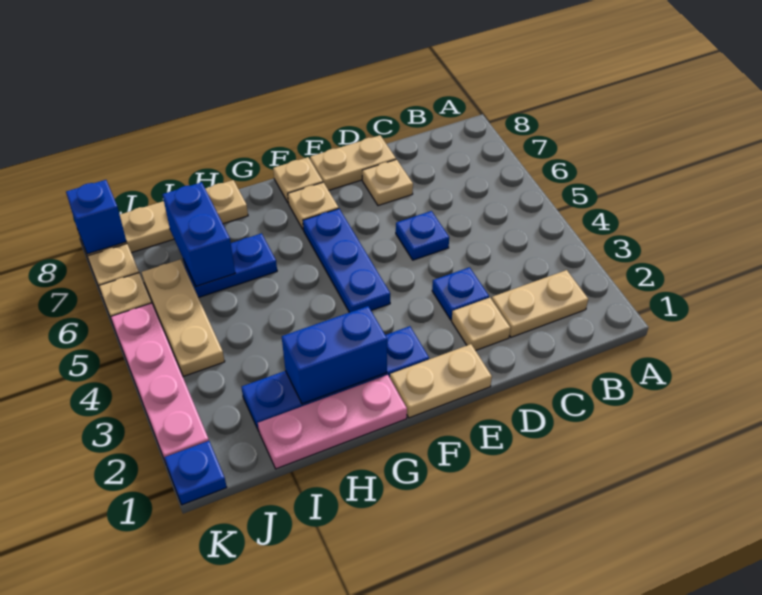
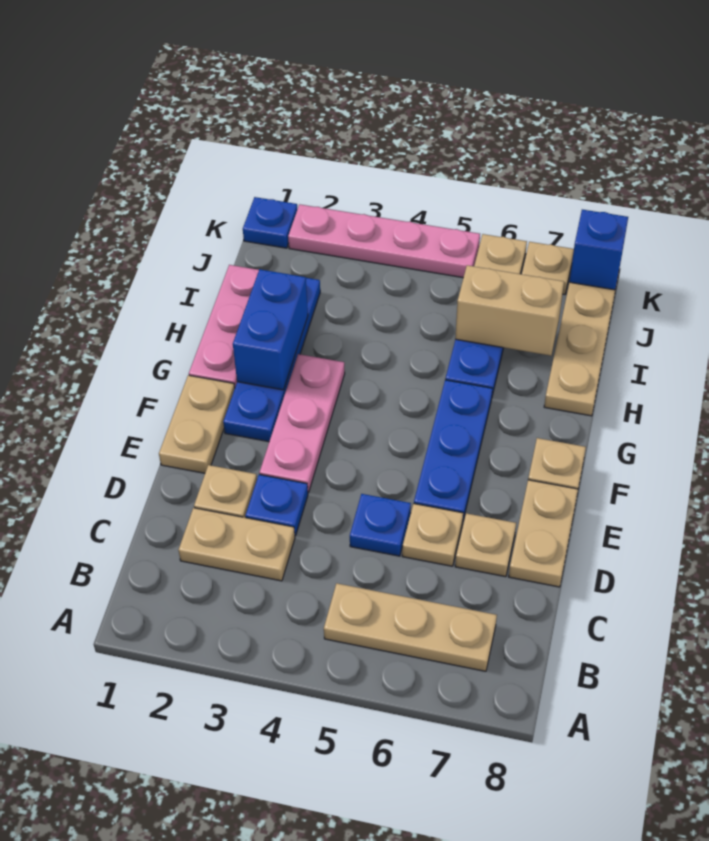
tan 1x2 plate [492,270,588,337] -> tan 1x2 plate turned to [179,508,295,581]
none -> pink 1x3 plate [259,354,345,493]
blue 1x3 plate [303,209,390,313] -> blue 1x3 plate turned to [414,380,492,520]
tan 1x1 plate [288,182,339,230] -> tan 1x1 plate moved to [402,504,463,566]
blue 1x2 brick [162,182,235,286] -> tan 1x2 brick [455,265,564,356]
tan 1x3 plate [142,259,225,377] -> tan 1x3 plate moved to [324,583,497,671]

